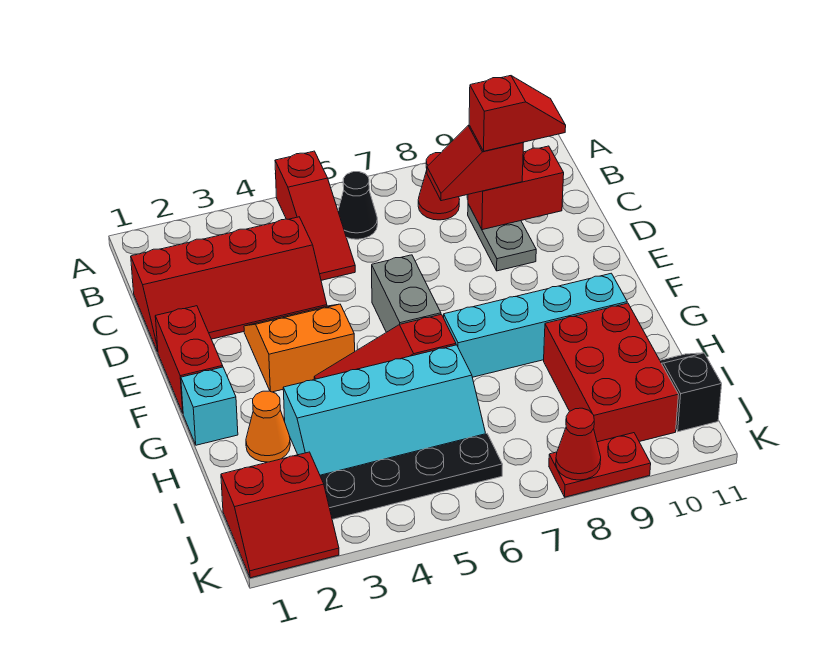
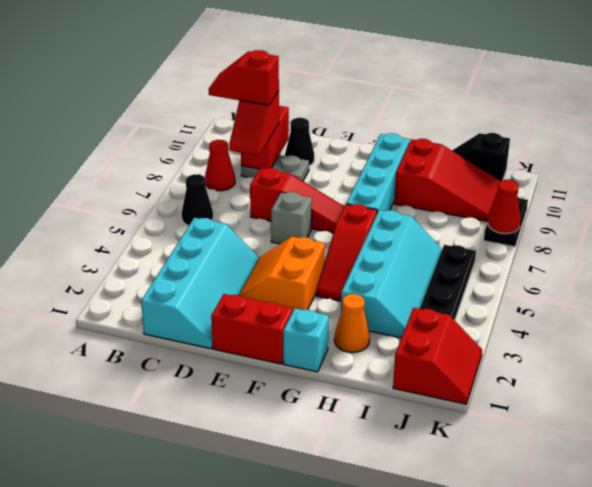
red 1x3 slope [275,151,355,280] -> red 1x3 slope moved to [250,168,345,233]
red 2x4 slope [131,217,327,352] -> cyan 2x4 slope [141,218,258,349]
red 1x2 slope [469,76,566,151] -> red 1x2 slope turned to [209,50,279,105]
none -> black 1x1 cone [285,118,314,166]
grey 1x2 brick [372,255,441,332] -> grey 1x1 brick [271,192,312,244]
red 2x3 brick [544,303,679,442] -> red 2x3 slope [394,139,501,221]
red 1x2 plate [549,433,651,497] -> black 1x2 plate [484,198,528,247]

